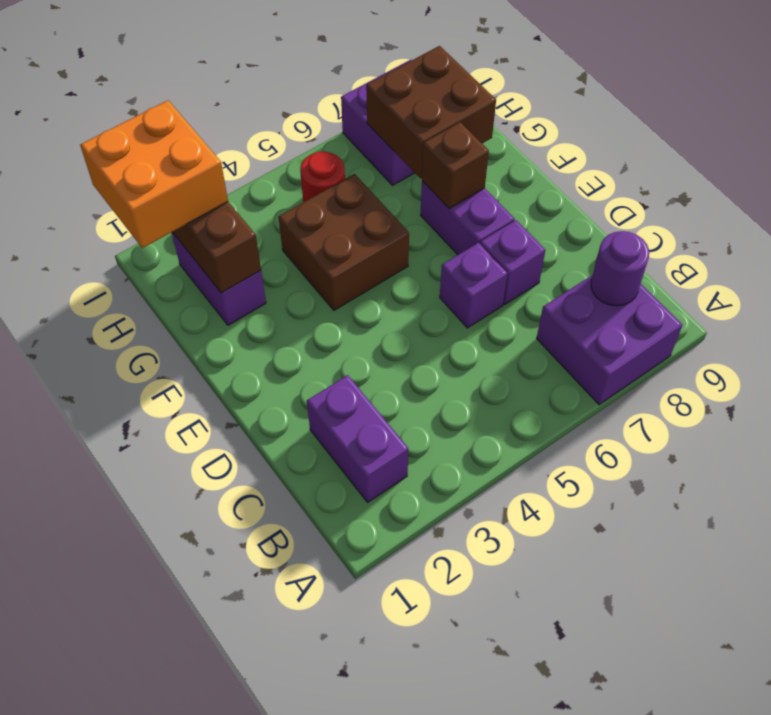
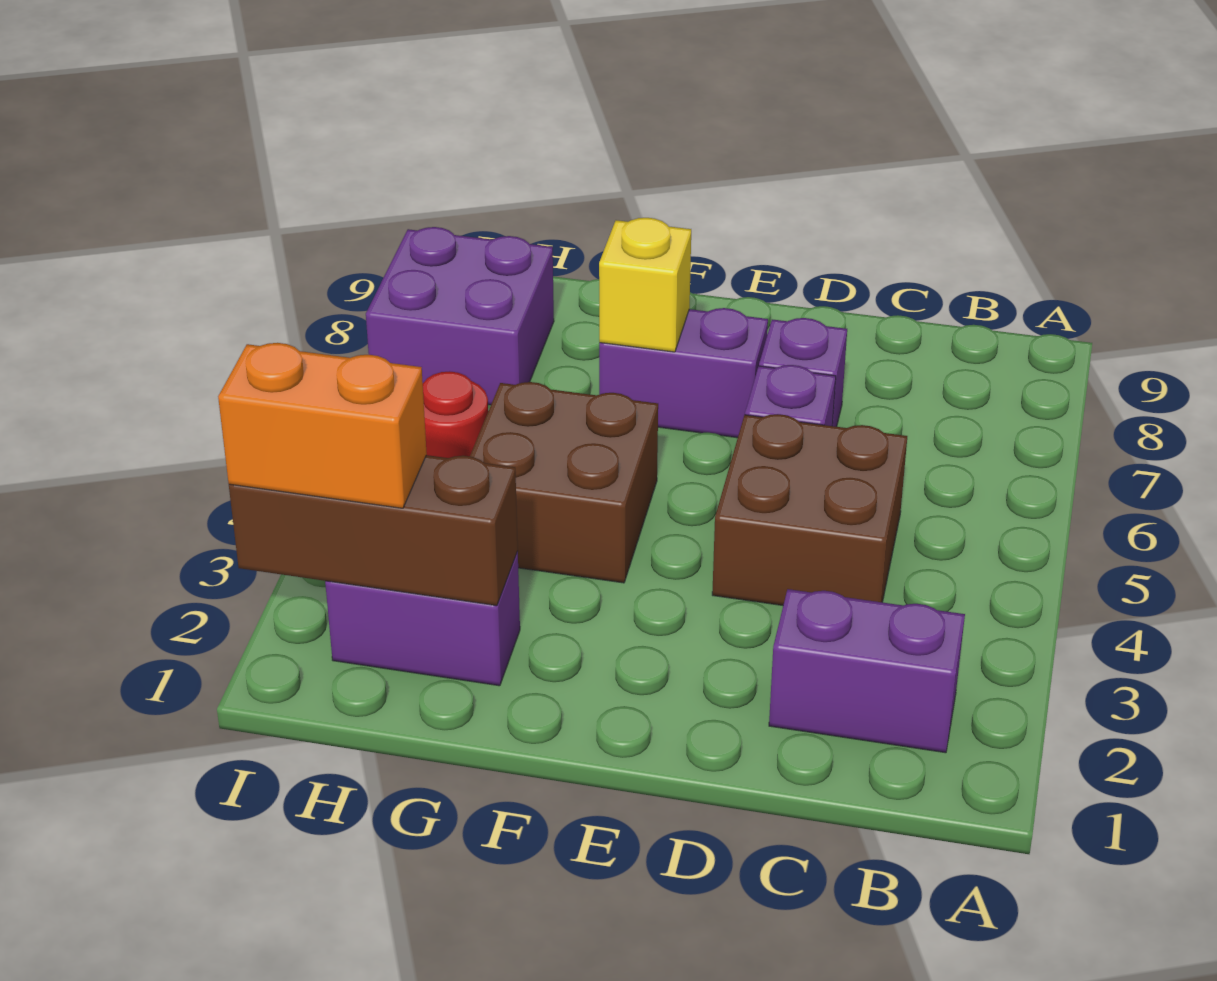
purple 2x2 brick [537,275,683,405] -> none
purple 1x1 round brick [591,231,649,306] -> none
brown 1x1 brick [422,122,489,208] -> yellow 1x1 brick [599,218,691,352]
brown 2x2 brick [366,46,496,179] -> brown 2x2 brick moved to [712,414,907,605]
orange 2x2 brick [80,100,228,248] -> orange 1x2 brick [218,343,427,508]

